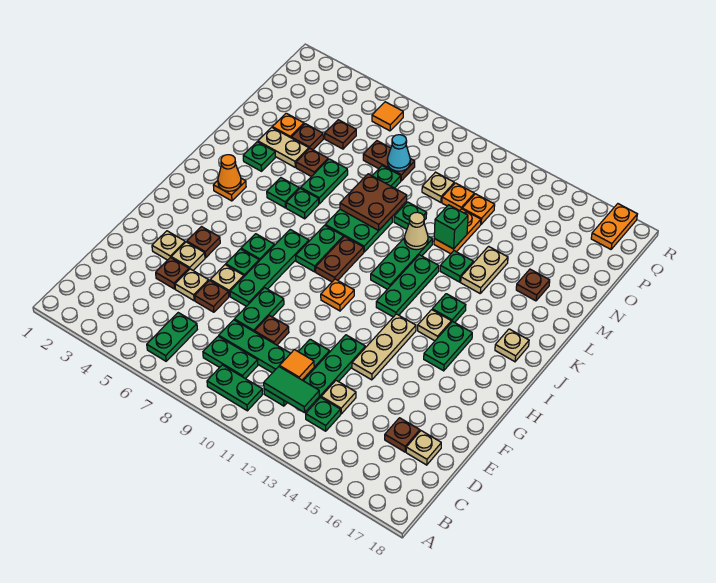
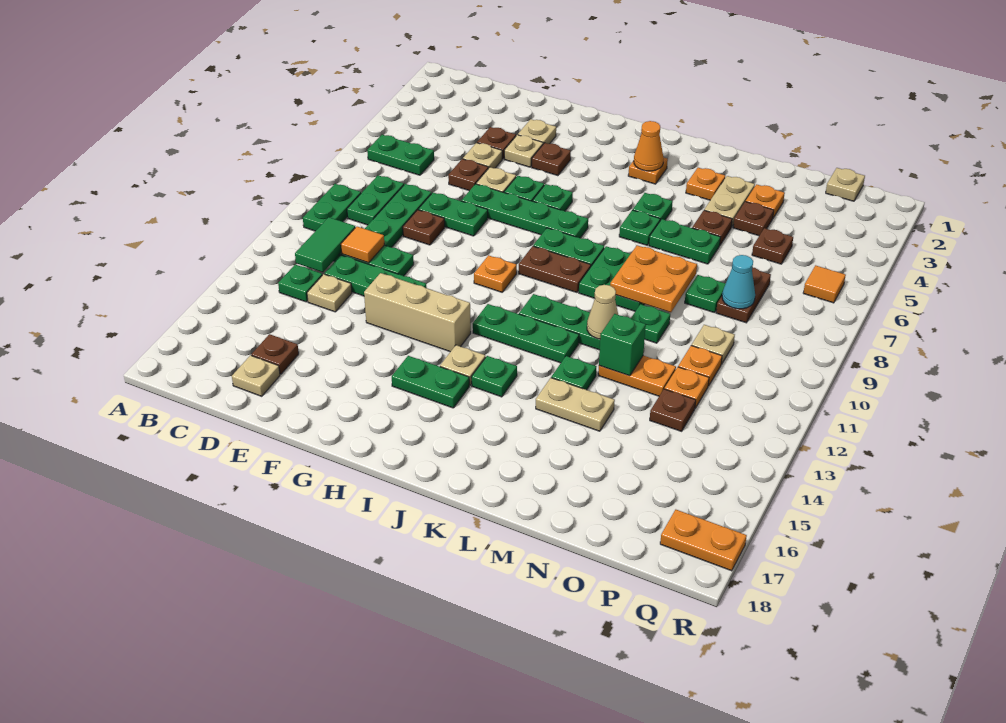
tan 1x3 plate [352,314,416,380] -> tan 1x3 brick [364,273,471,352]
tan 1x1 plate [495,329,529,362] -> tan 1x1 plate moved to [826,168,865,201]
green 1x1 plate [243,142,275,171] -> orange 1x1 plate [686,168,725,200]
brown 2x2 plate [340,174,407,231] -> orange 2x2 plate [610,245,697,312]
brown 1x1 plate [516,269,550,301] -> brown 1x1 plate moved to [650,389,696,431]

